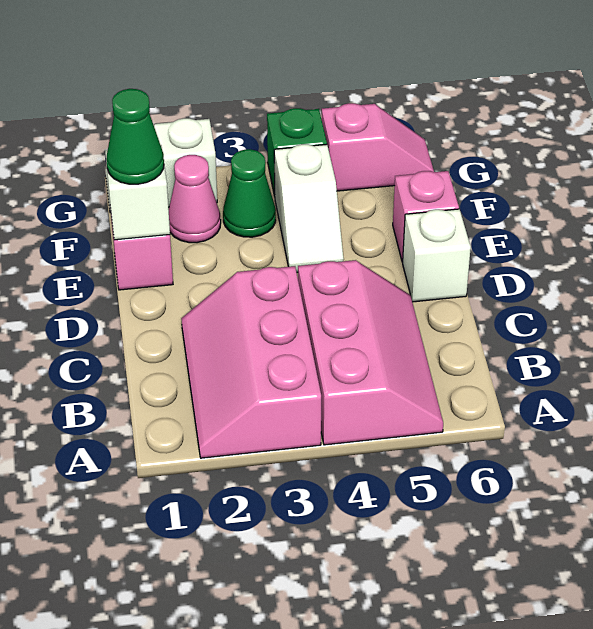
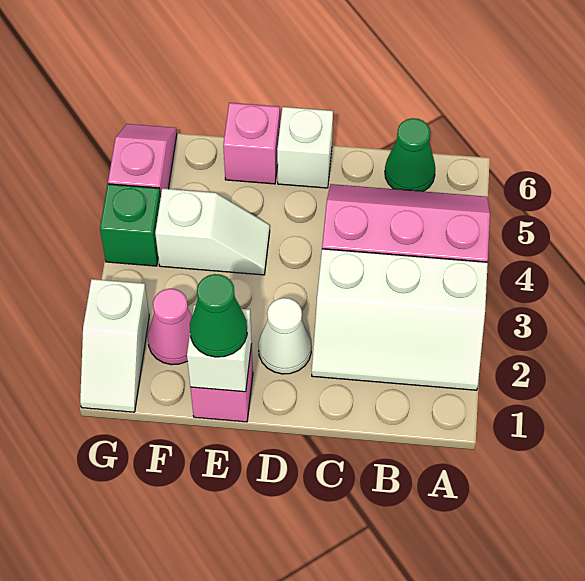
pink 2x3 slope [181,266,321,458] -> white 2x3 slope [312,249,488,390]
none -> white 1x1 cone [258,298,311,374]
green 1x1 cone [223,149,276,237] -> green 1x1 cone moved to [385,118,435,192]

